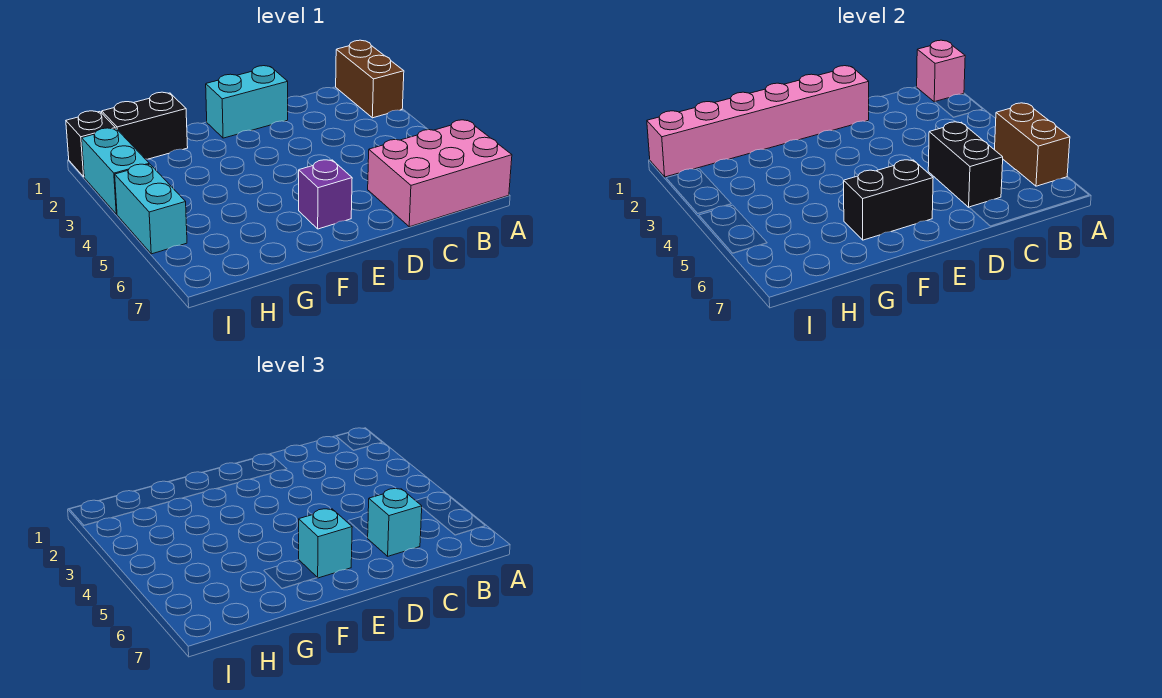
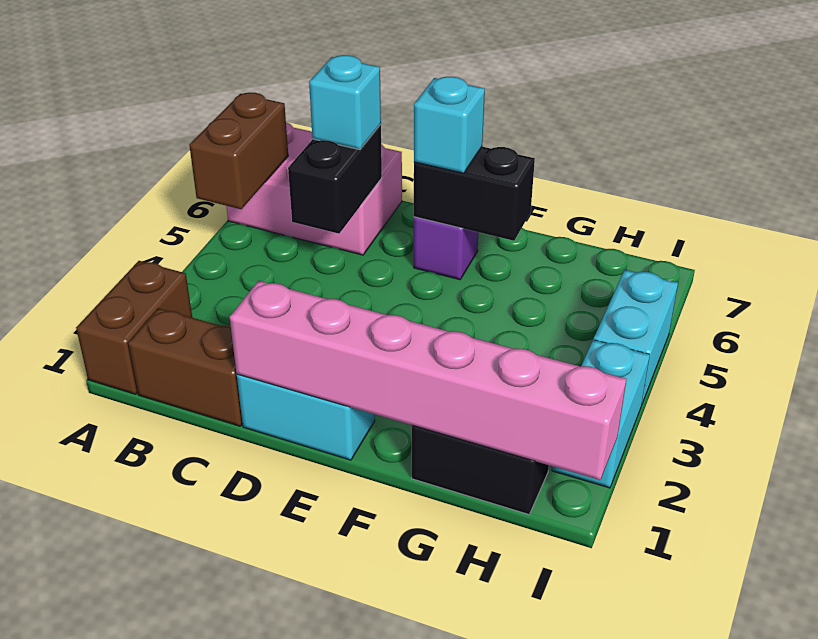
pink 1x1 brick [917,40,965,102] -> none
none -> brown 1x2 brick [128,308,243,426]
black 1x1 brick [66,111,115,177] -> none

